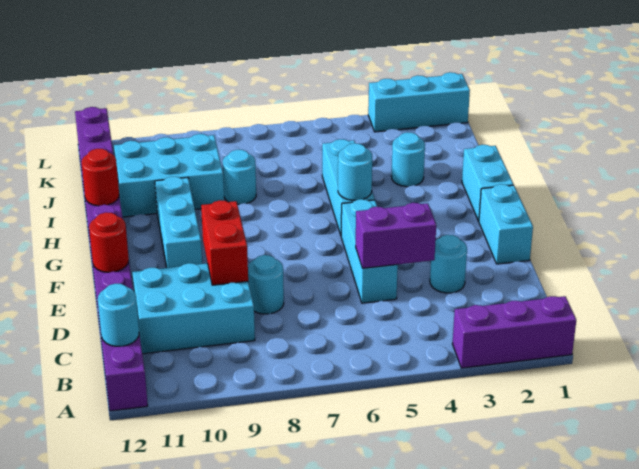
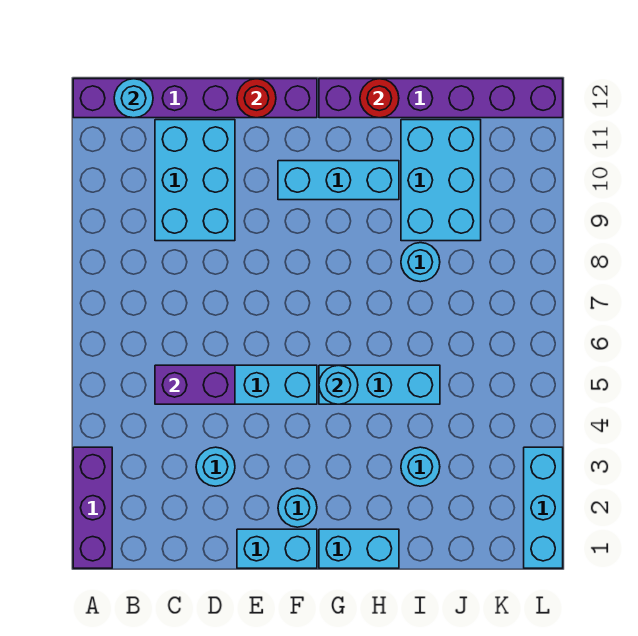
purple 1x2 brick [356,203,436,268] -> purple 1x2 brick turned to [155,365,235,404]
cyan 1x1 round brick [248,255,284,314] -> cyan 1x1 round brick moved to [278,488,317,527]
red 1x2 brick [201,200,248,285] -> none

